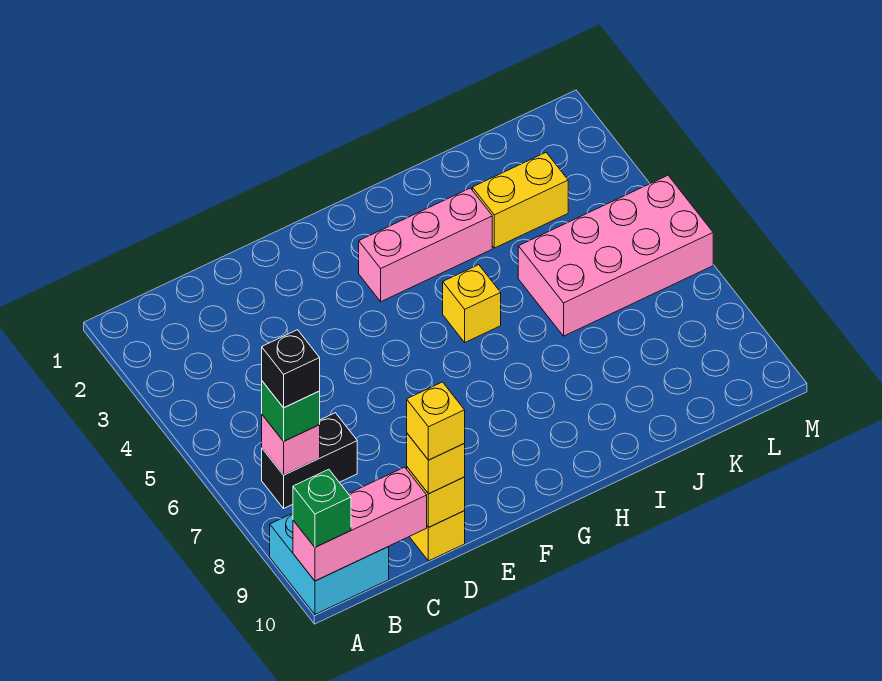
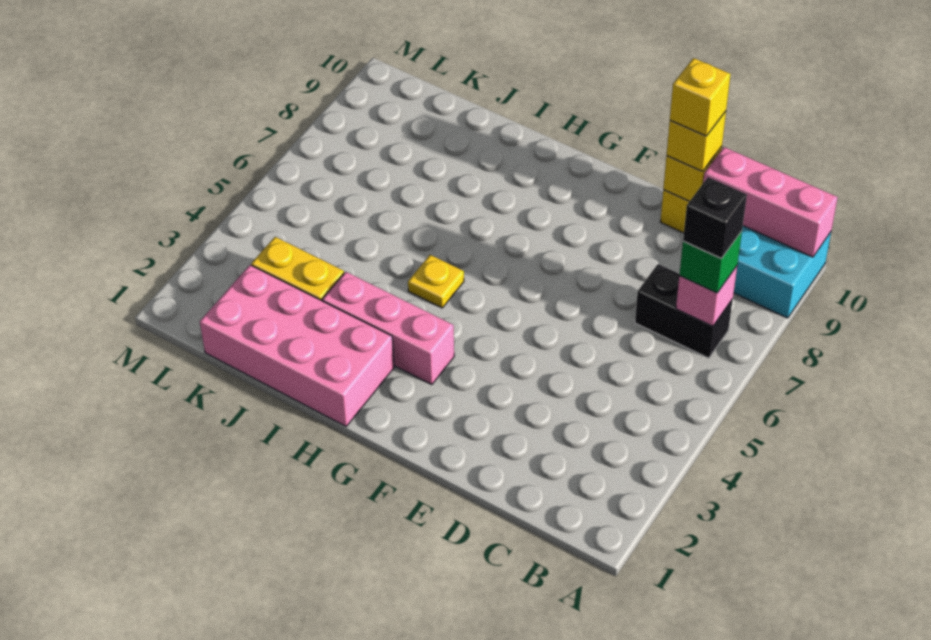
green 1x1 brick [293,469,351,547] -> none
yellow 1x1 brick [443,265,501,342] -> yellow 1x1 plate [408,255,464,308]
pink 2x4 brick [518,175,713,336] -> pink 2x4 brick moved to [200,265,394,426]

